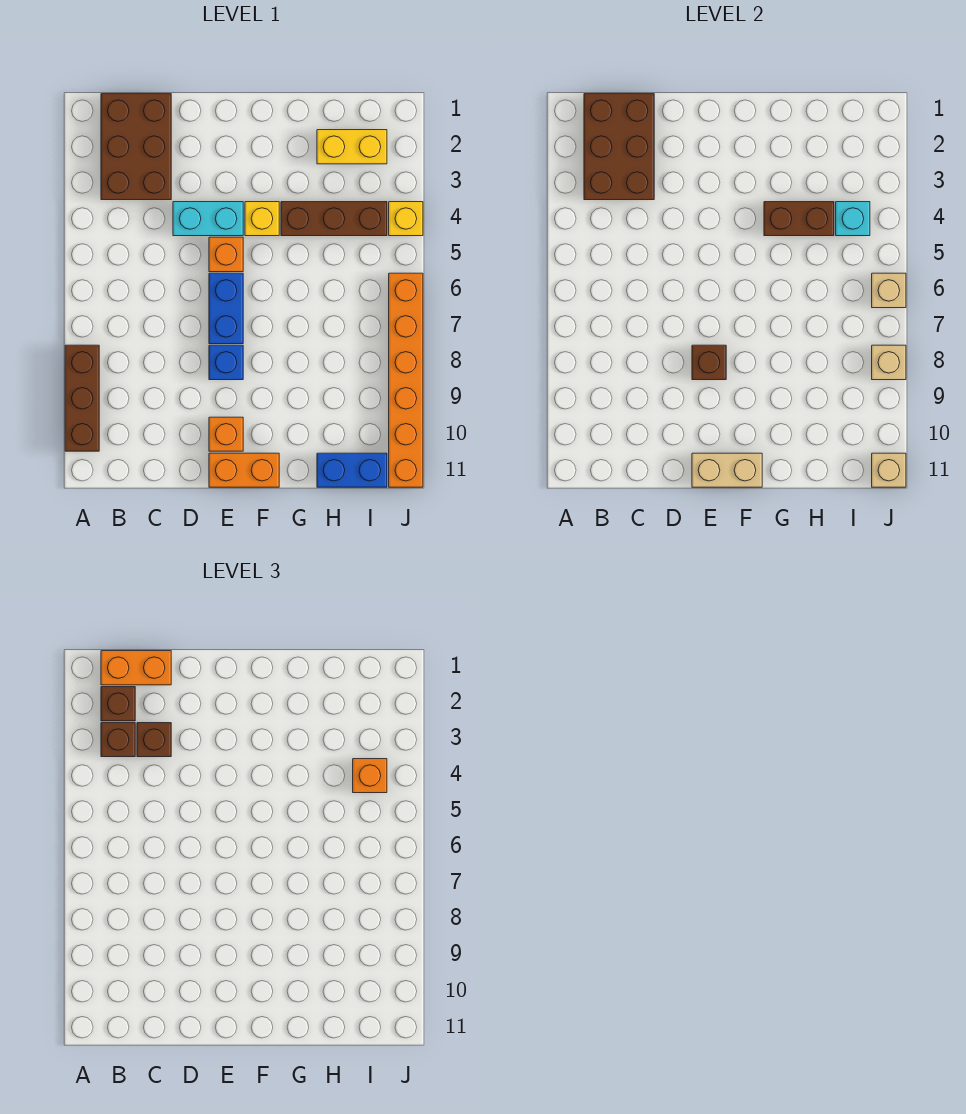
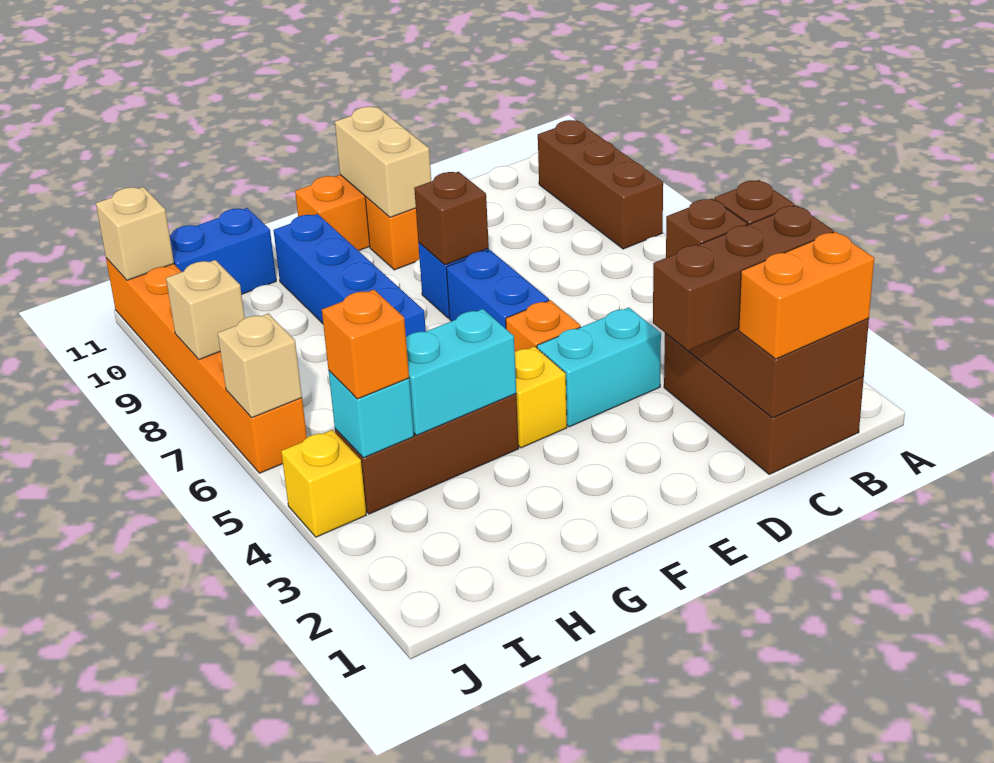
brown 1x1 brick [101,687,135,721] -> brown 1x3 brick [653,205,834,351]
tan 1x2 brick [692,453,762,487] -> tan 1x2 brick turned to [335,107,431,217]
brown 1x2 brick [764,202,834,236] -> cyan 1x2 brick [406,309,516,435]
none -> blue 1x4 brick [274,214,426,337]
yellow 1x2 brick [317,130,387,164] -> none

